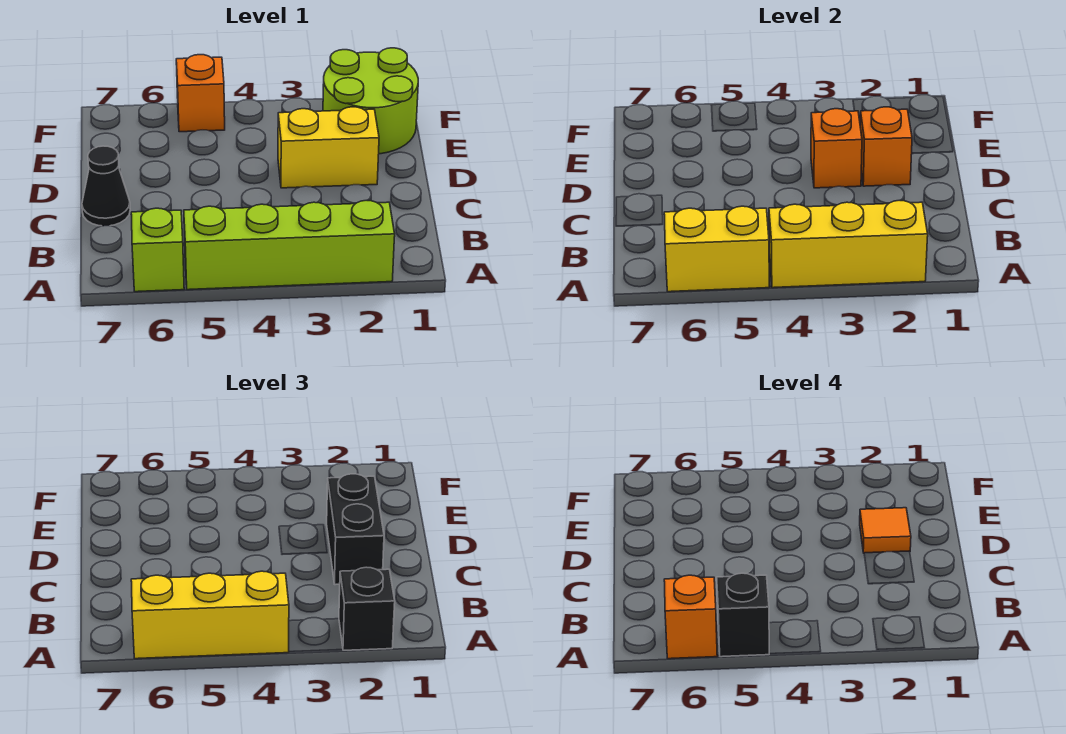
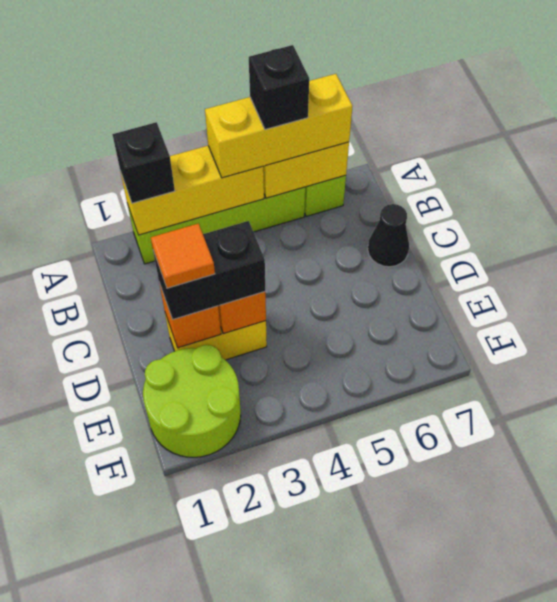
orange 1x1 brick [664,575,717,659] -> none
black 1x2 brick [327,474,384,585] -> black 1x2 brick turned to [153,221,265,320]
orange 1x1 brick [176,55,225,132] -> none

